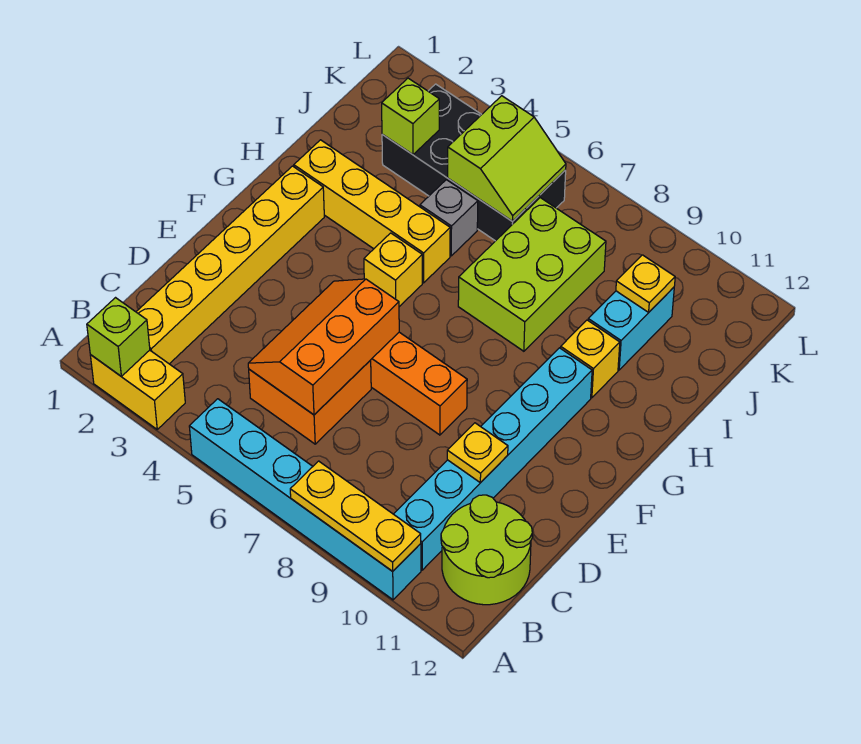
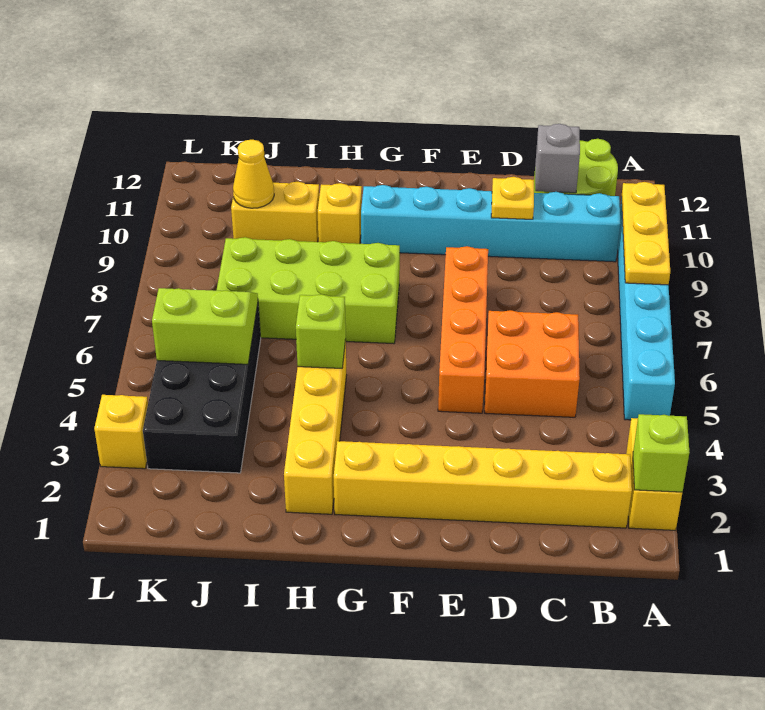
orange 2x3 slope [248,279,399,415] -> none
yellow 1x1 brick [364,233,422,307] -> yellow 1x1 brick moved to [94,395,148,469]
lime 2x3 brick [458,198,606,351] -> lime 2x4 brick [216,237,400,344]
grey 1x1 brick [420,180,478,256] -> grey 1x1 brick moved to [535,124,580,193]
cyan 1x2 brick [588,287,674,370] -> yellow 1x2 brick [231,182,319,242]
lime 1x1 brick [382,78,439,155] -> lime 1x1 brick moved to [296,294,346,368]
yellow 1x1 plate [616,255,675,312] -> yellow 1x1 cone [233,140,274,208]

